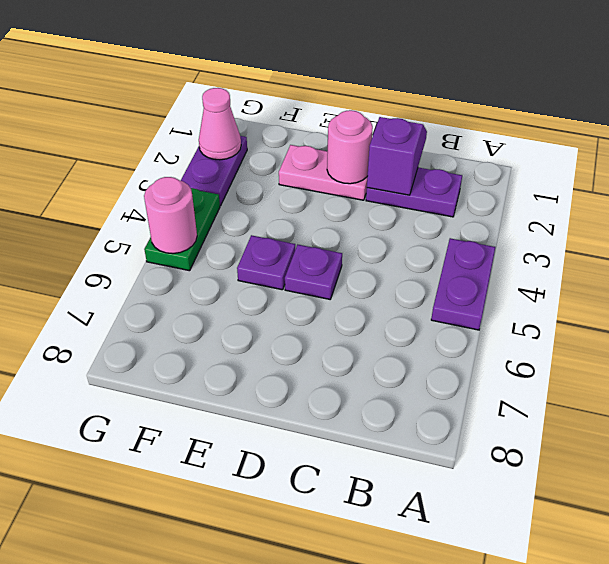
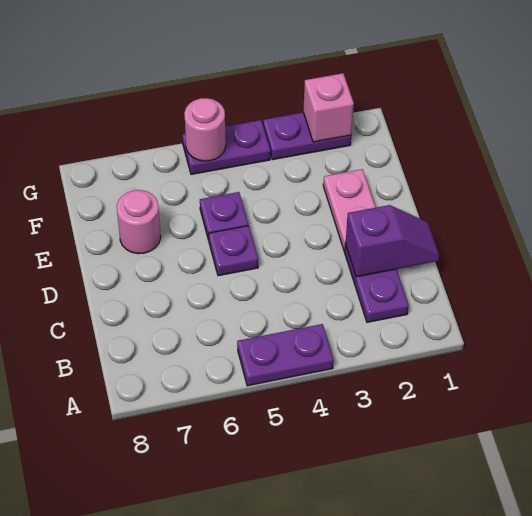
pink 1x1 round brick [327,110,373,184] -> pink 1x1 round brick moved to [117,190,161,254]
pink 1x1 cone [199,88,241,160] -> pink 1x1 brick [303,73,354,142]
green 1x2 plate [144,188,220,271] -> purple 1x2 plate [182,120,270,174]

